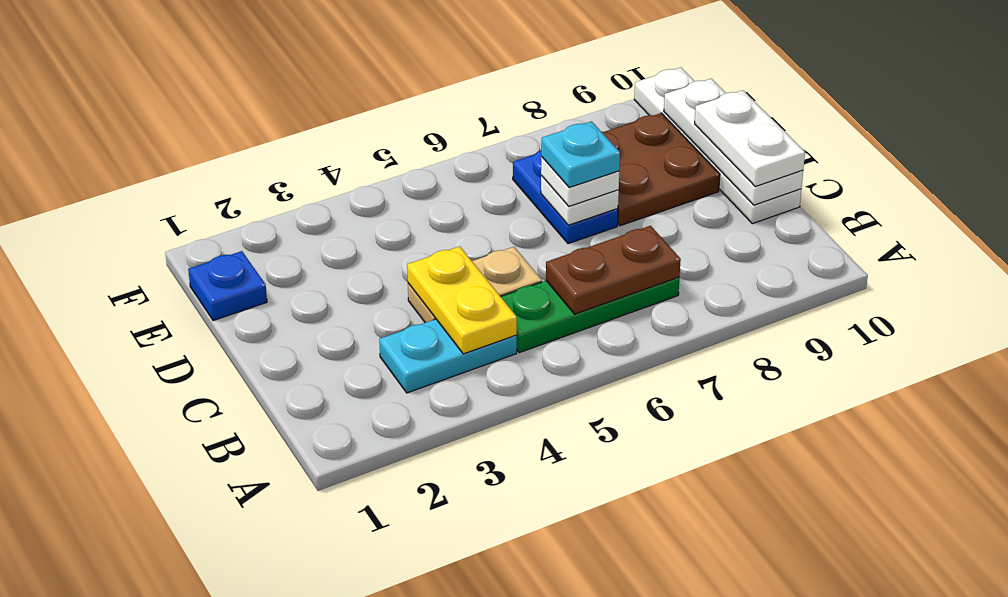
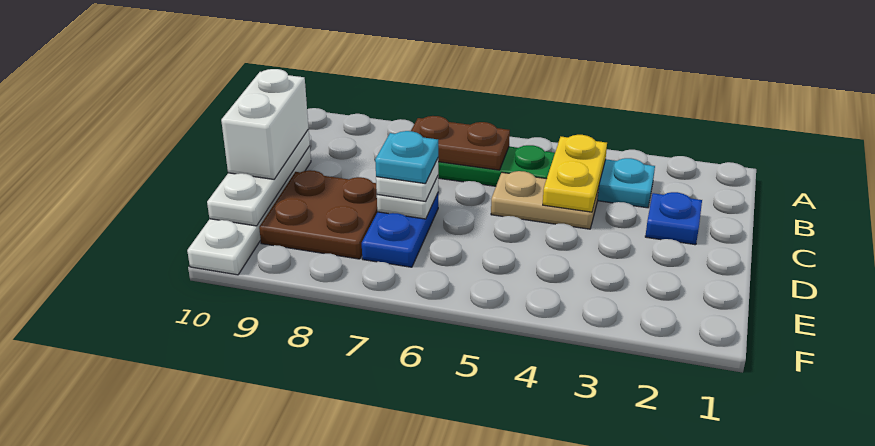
white 1x2 plate [695,90,805,186] -> white 1x2 brick [221,69,309,179]
blue 1x1 plate [188,251,267,321] -> blue 1x1 plate moved to [645,192,702,245]

